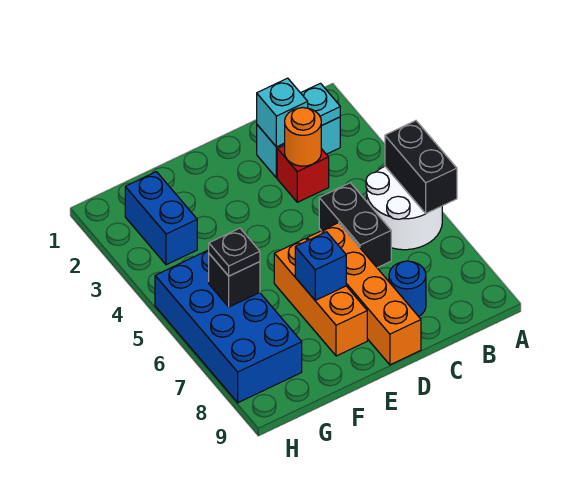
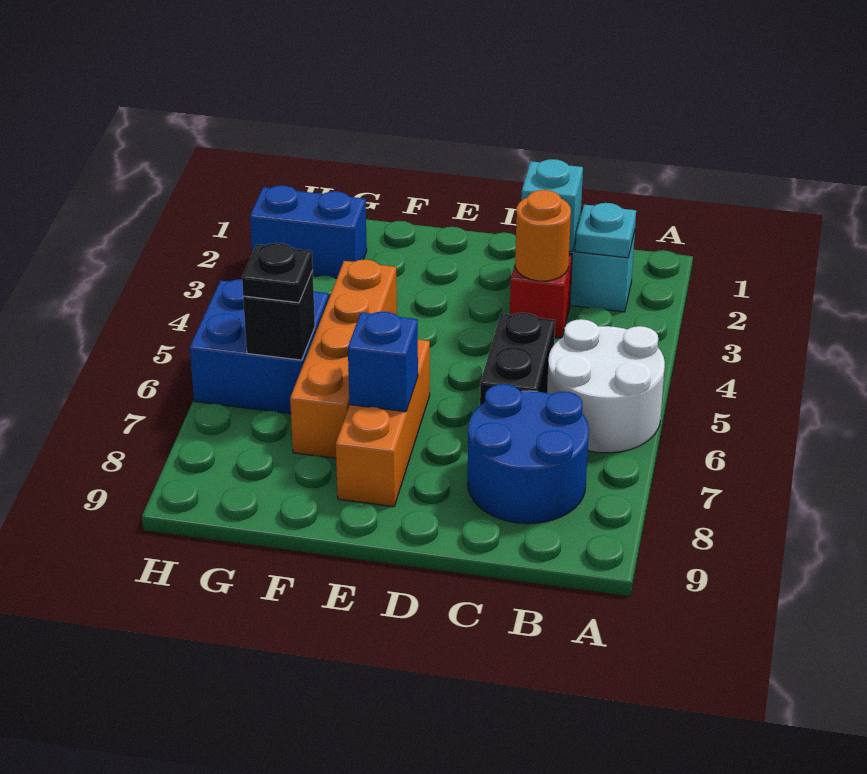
black 1x2 brick [385,121,457,213] -> none
blue 1x1 round brick [389,261,426,316] -> blue 2x2 round brick [468,384,589,524]
orange 1x4 brick [307,223,421,365] -> orange 1x4 brick moved to [290,260,397,458]
blue 1x2 brick [125,172,197,265] -> blue 1x2 brick turned to [250,185,367,278]
blue 2x4 brick [155,250,302,403] -> blue 2x2 brick [190,279,329,414]

